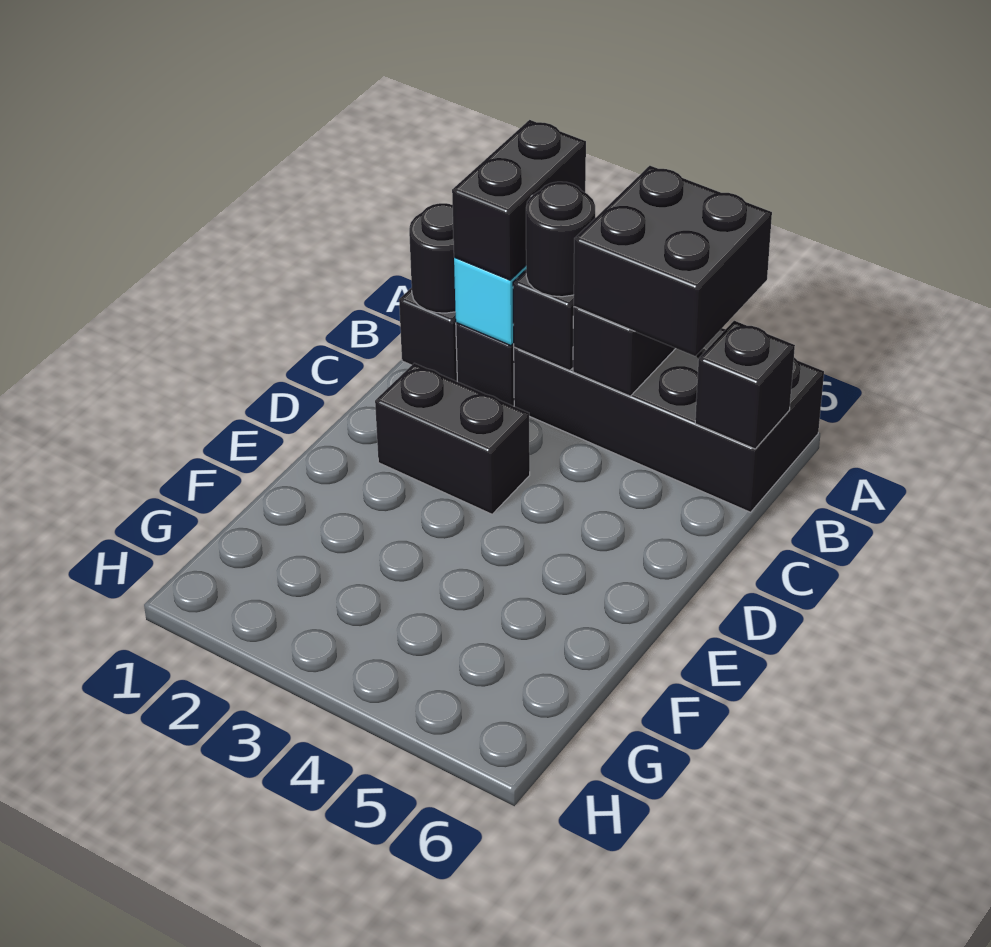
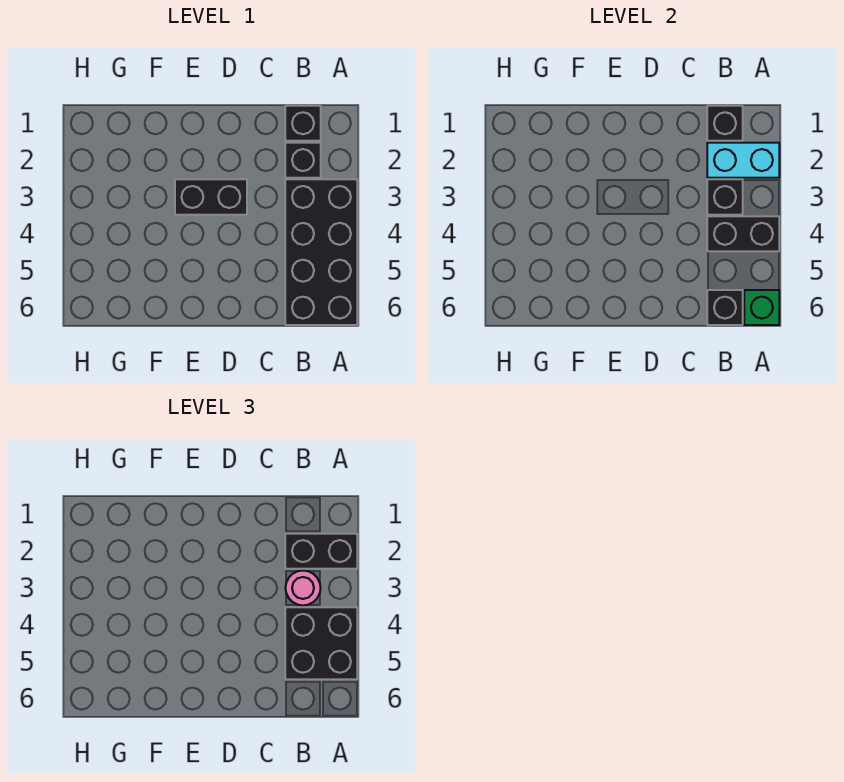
none -> green 1x1 brick [744,290,779,325]
black 1x1 round brick [409,203,455,313] -> black 1x1 brick [707,106,743,141]
black 1x1 round brick [526,182,595,297] -> pink 1x1 round brick [286,571,320,605]
black 1x2 brick [375,363,530,514] -> black 1x2 brick turned to [175,179,247,215]

